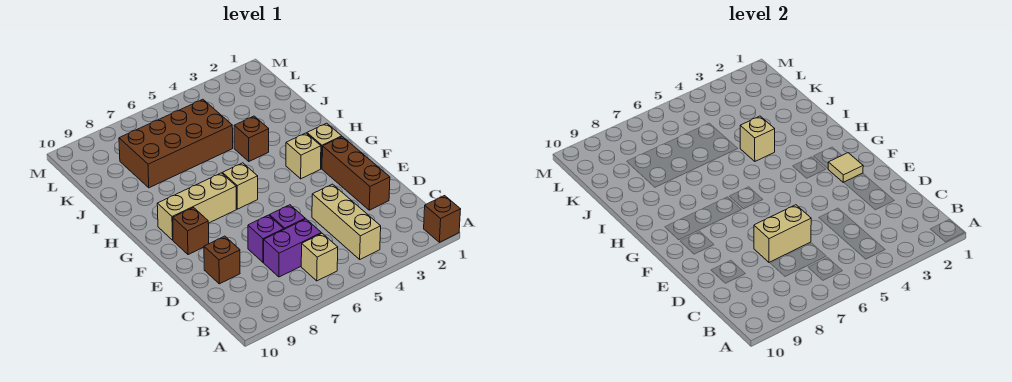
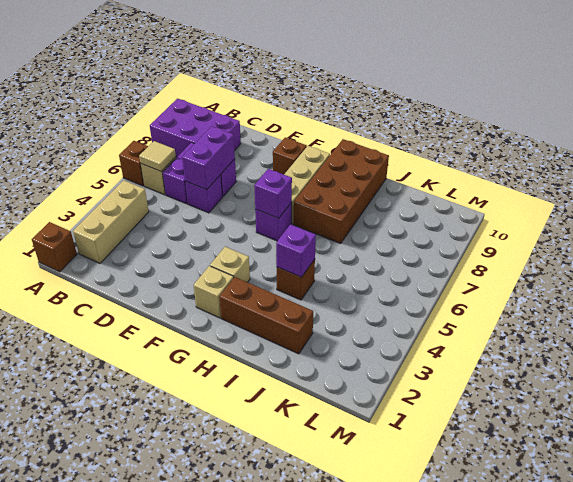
none -> purple 2x3 brick [150,99,241,157]
tan 1x3 brick [312,184,381,259] -> tan 1x3 brick turned to [73,180,149,263]
brown 1x3 brick [322,137,390,210] -> brown 1x3 brick moved to [219,277,313,354]
tan 1x2 brick [754,205,811,262] -> purple 1x2 brick [182,126,235,190]
brown 1x1 brick [204,236,240,284] -> brown 1x1 brick moved to [119,141,148,186]
tan 1x1 tile [828,153,863,183] -> tan 1x1 tile moved to [139,141,176,172]
tan 1x1 brick [222,163,258,209] -> purple 1x1 brick [255,203,292,241]
none -> purple 1x1 brick [254,169,292,218]
tan 1x1 brick [740,116,775,161] -> purple 1x1 brick [276,224,316,277]
brown 2x4 brick [119,99,233,188] -> brown 2x4 brick moved to [293,139,389,244]

